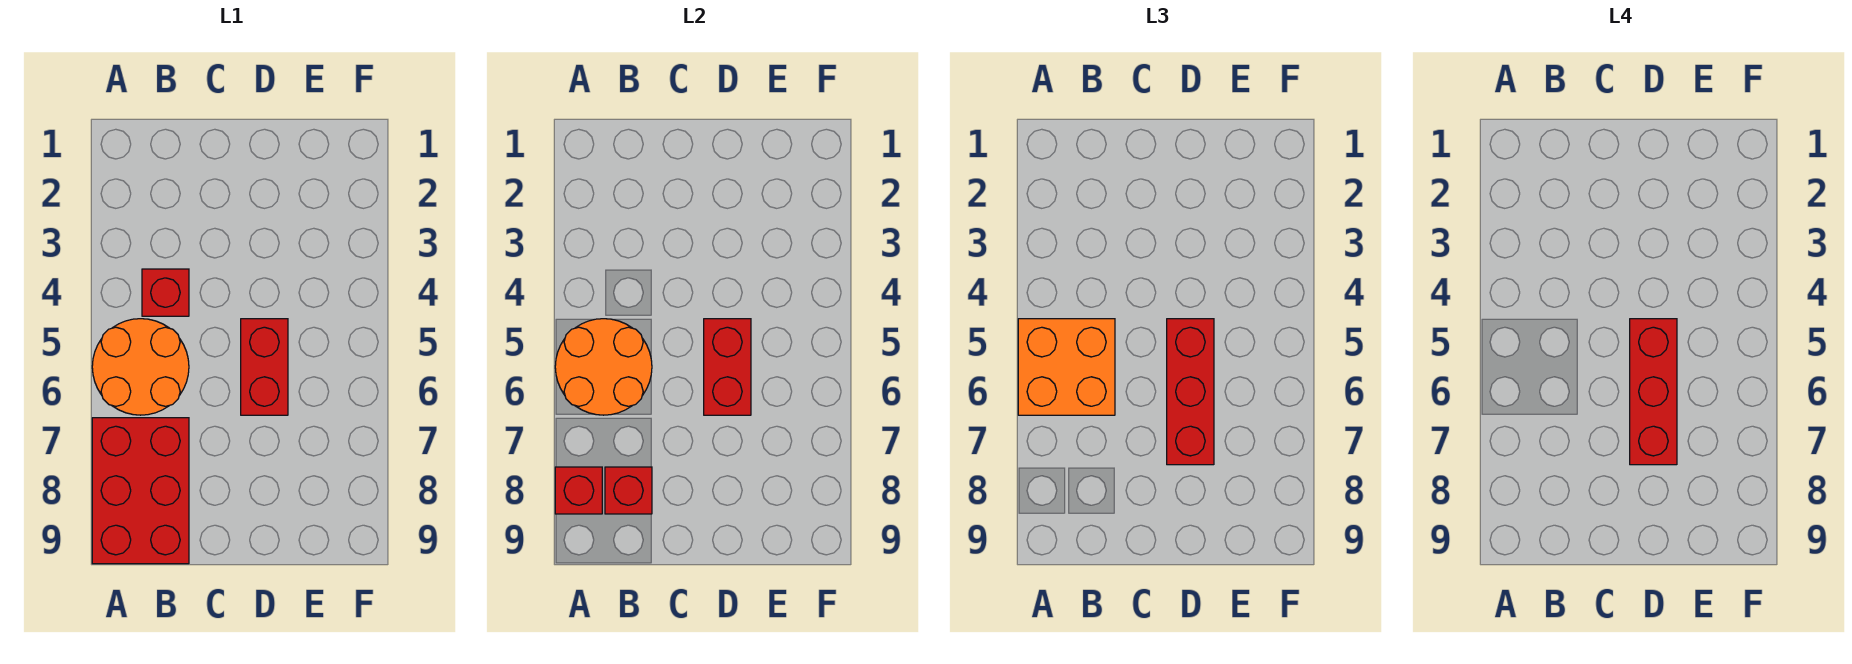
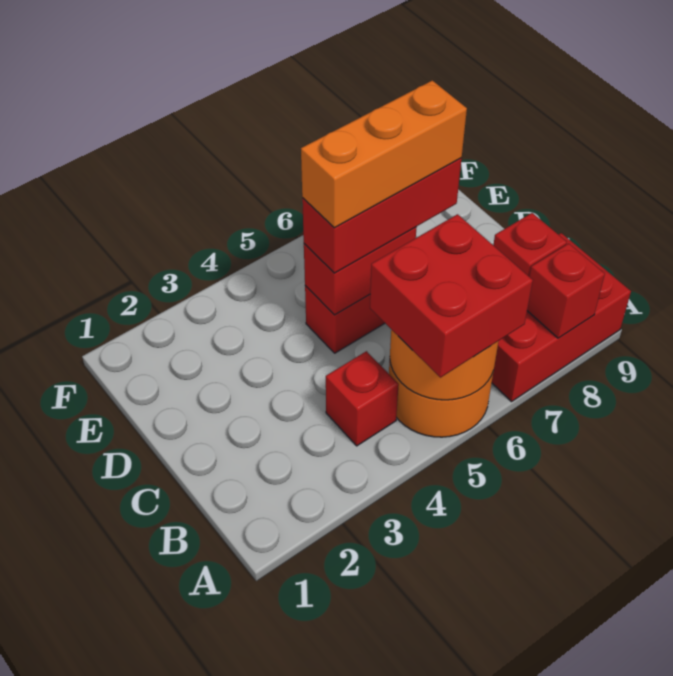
orange 2x2 brick [1018,319,1115,415] -> red 2x2 brick [370,214,533,378]
red 1x3 brick [1630,319,1677,465] -> orange 1x3 brick [301,80,467,228]

